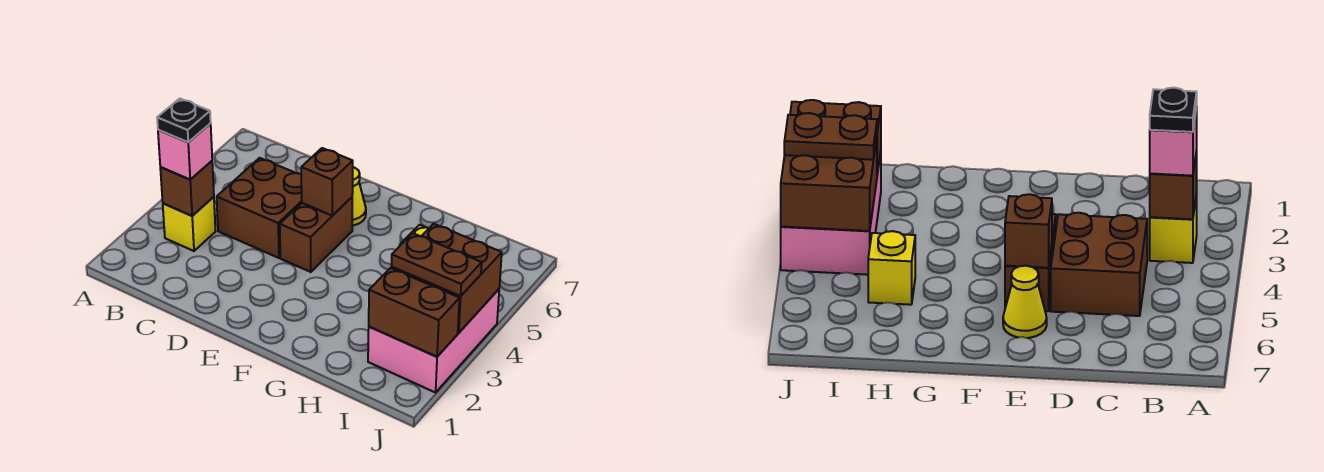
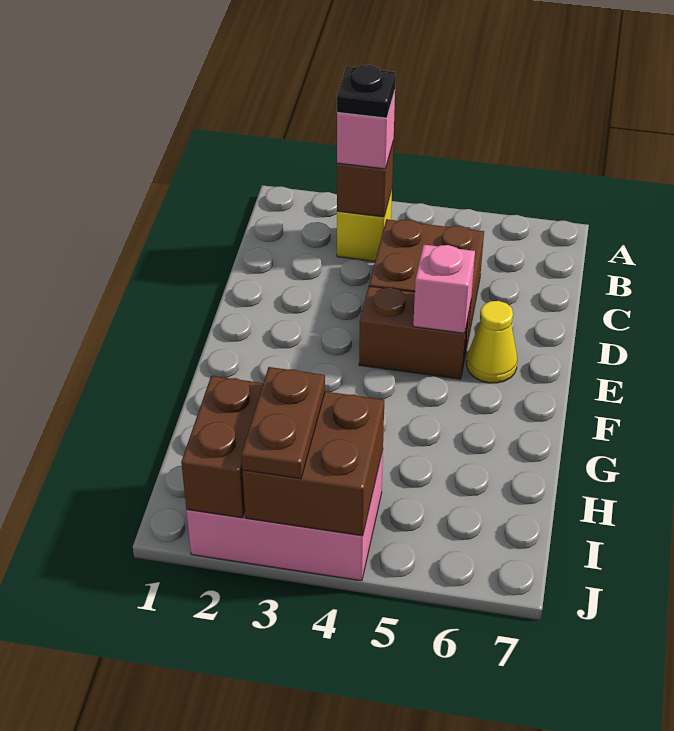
brown 1x1 brick [301,148,353,216] -> pink 1x1 brick [413,245,475,333]
yellow 1x1 brick [868,231,915,305] -> none

